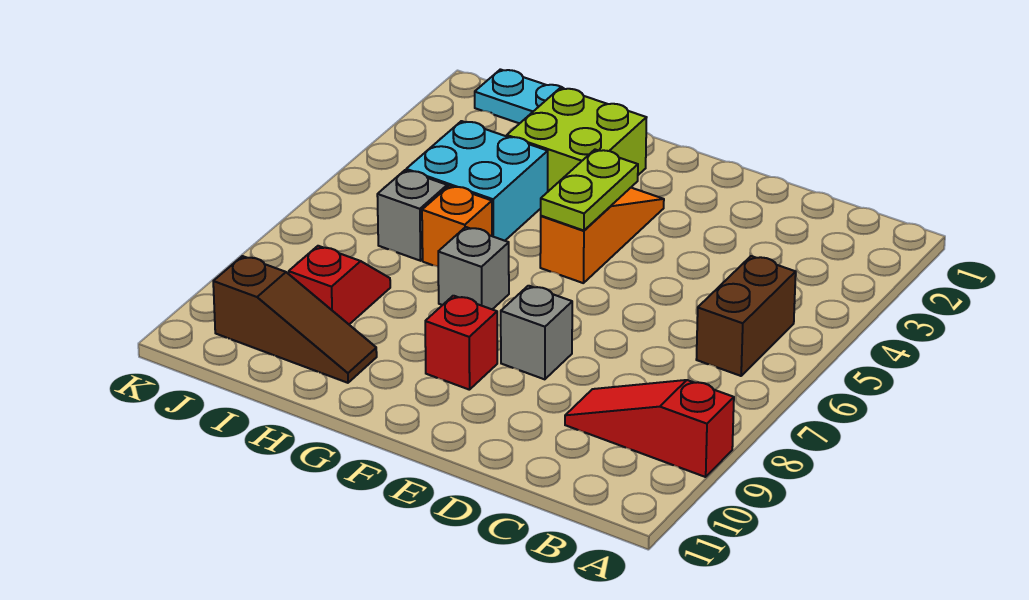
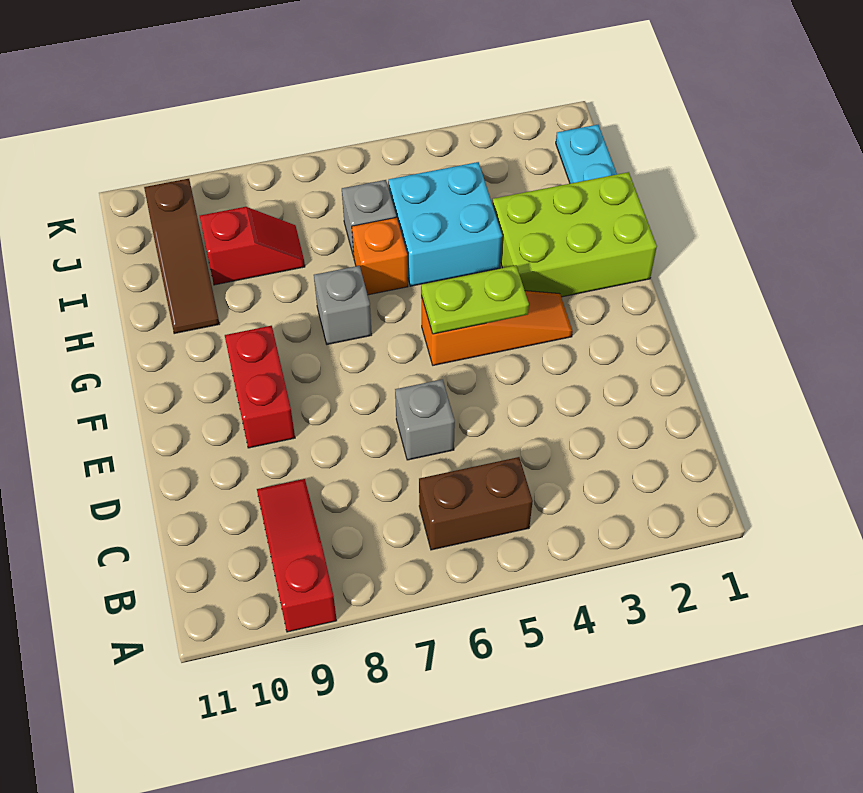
grey 1x1 brick [501,286,572,379] -> grey 1x1 brick moved to [395,379,455,460]
red 1x1 brick [425,296,497,390] -> red 1x2 brick [225,326,295,448]
lime 2x2 brick [507,88,647,191] -> lime 2x3 brick [492,172,657,297]

